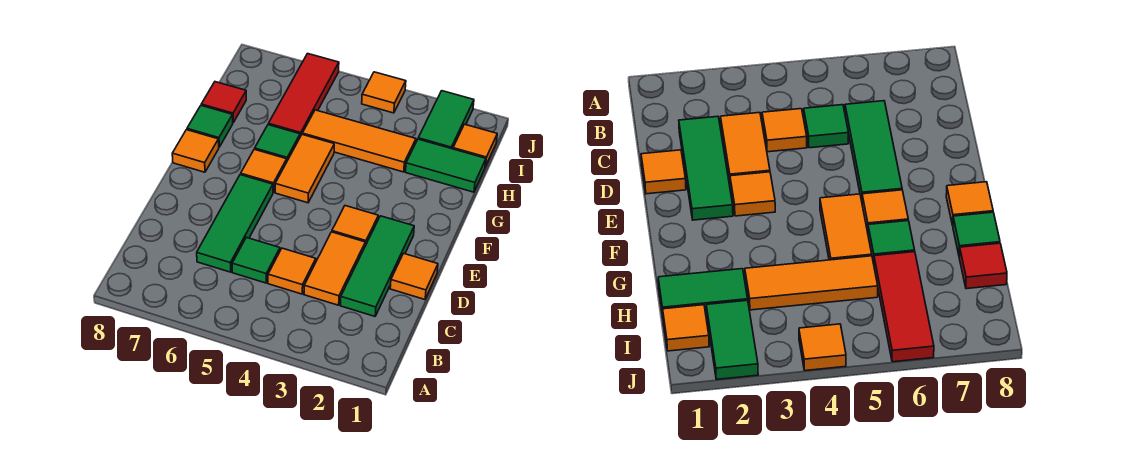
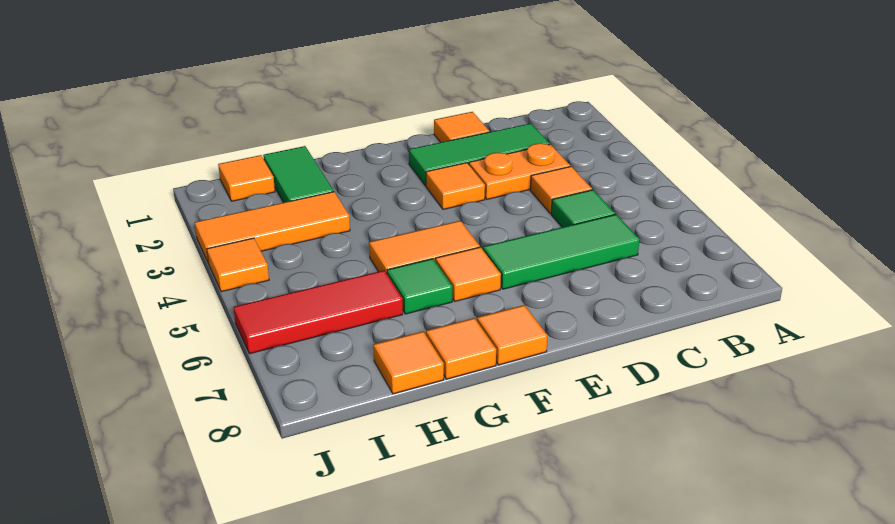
orange 1x2 tile [304,232,365,305] -> orange 1x2 plate [469,143,570,199]
green 1x1 tile [187,106,233,147] -> orange 1x1 tile [426,318,496,379]
orange 1x3 tile [302,110,416,172] -> orange 1x3 tile turned to [195,192,350,263]
red 1x1 tile [201,82,246,123] -> orange 1x1 tile [373,331,444,394]
green 1x2 tile [418,91,474,149] -> none

